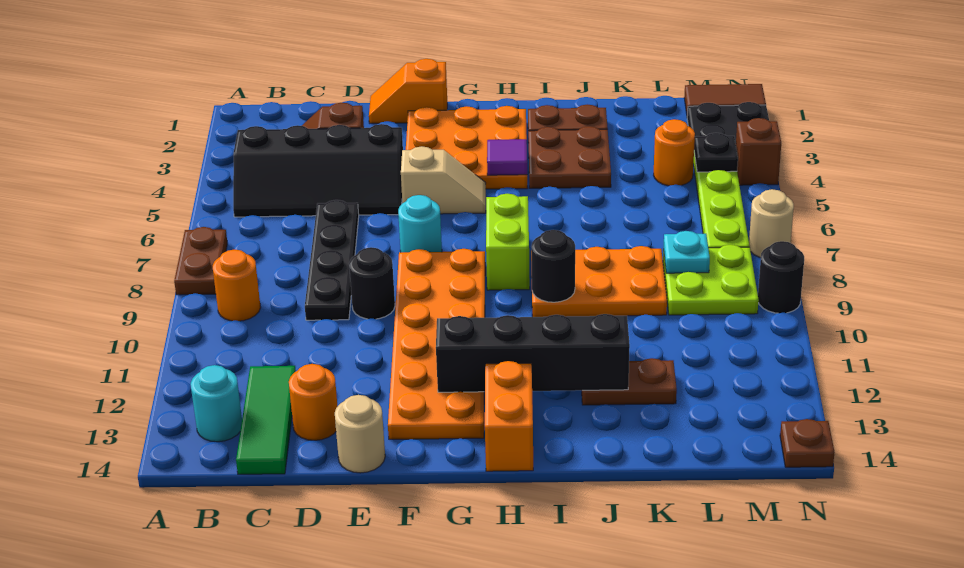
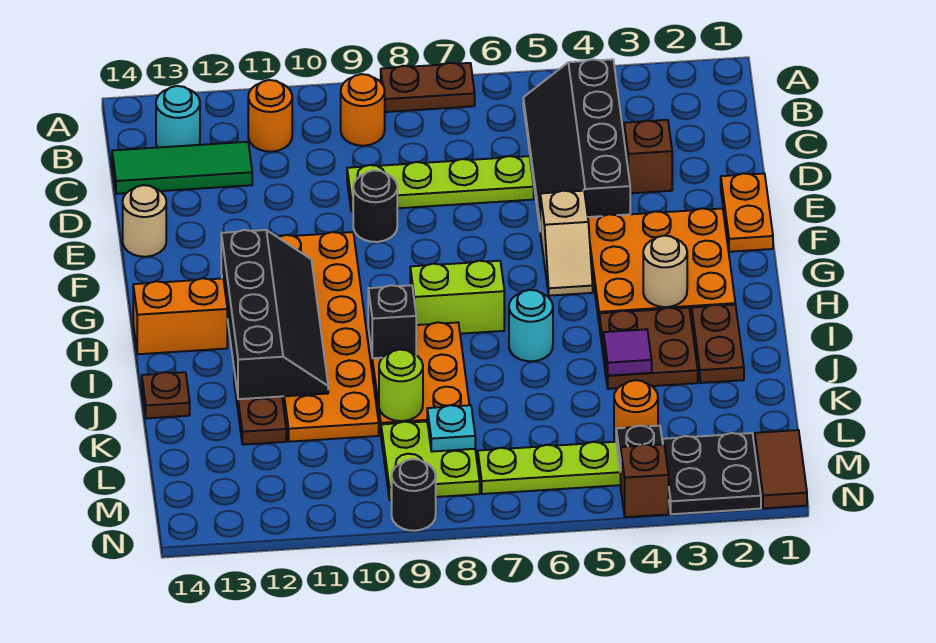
black 1x4 plate [305,200,359,320] -> lime 1x4 plate [347,156,534,211]
orange 1x1 round brick [289,364,338,440] -> orange 1x1 round brick moved to [248,80,292,152]
orange 1x2 slope [369,59,447,123] -> orange 1x2 plate [721,173,773,252]
cyan 1x1 round brick [398,195,442,252] -> cyan 1x1 round brick moved to [509,290,553,361]
orange 2x6 plate [388,249,485,439] -> orange 2x6 plate turned to [278,232,379,442]
purple 1x1 tile [487,139,527,175] -> purple 1x1 tile moved to [604,329,652,376]
black 1x1 round brick [531,230,575,302] -> black 1x1 brick [368,285,416,358]
none -> lime 1x1 round brick [379,349,423,421]
tan 1x1 round brick [749,189,794,258] -> tan 1x1 round brick moved to [643,236,687,307]
brown 1x1 plate [780,419,835,467] -> brown 1x1 plate moved to [142,372,190,418]

